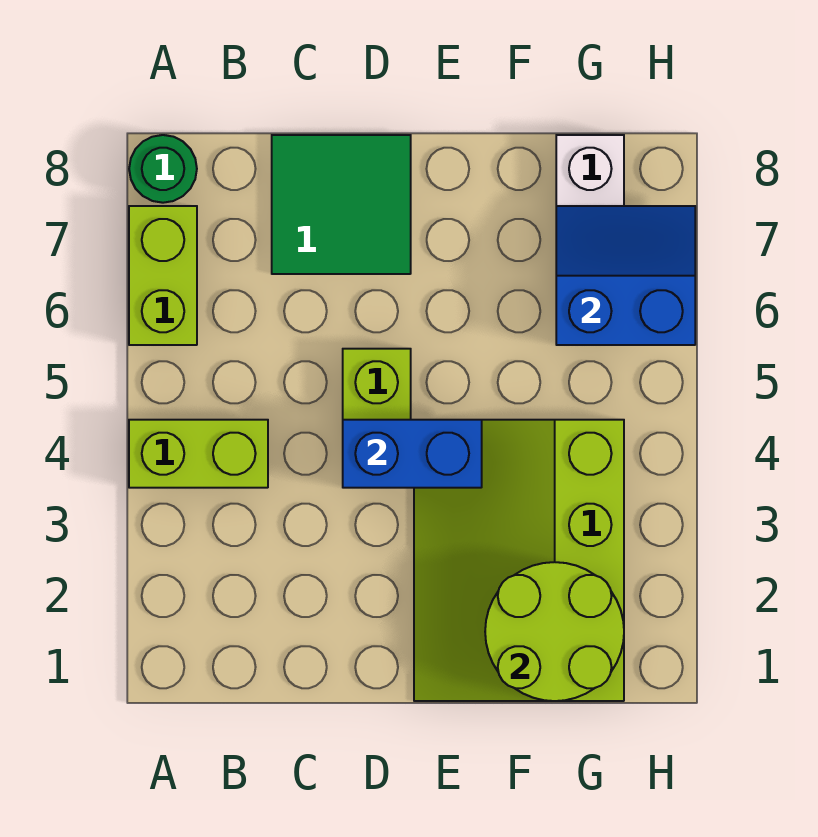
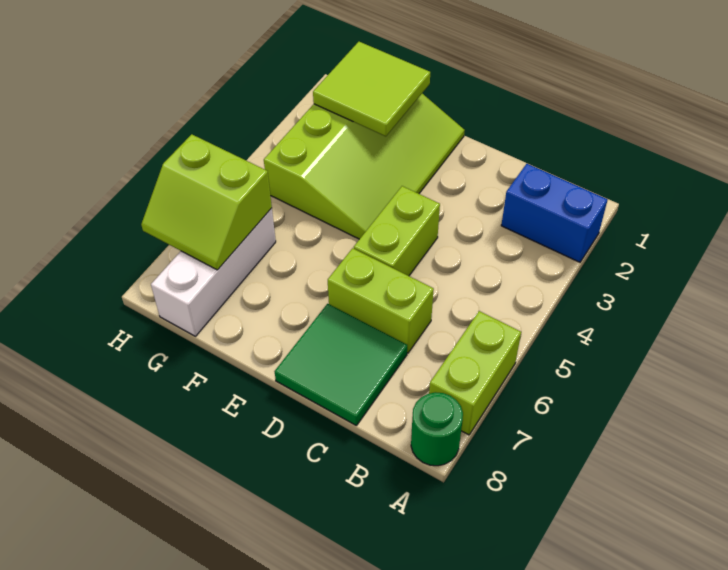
lime 1x2 brick [129,420,268,488] -> lime 1x2 brick moved to [328,248,434,353]
blue 1x2 brick [343,420,482,488] -> blue 1x2 brick moved to [501,164,608,262]
lime 2x2 round brick [485,562,624,701] -> lime 2x2 tile [313,42,430,136]
blue 2x2 slope [556,206,695,345] -> lime 2x2 slope [141,134,272,270]

